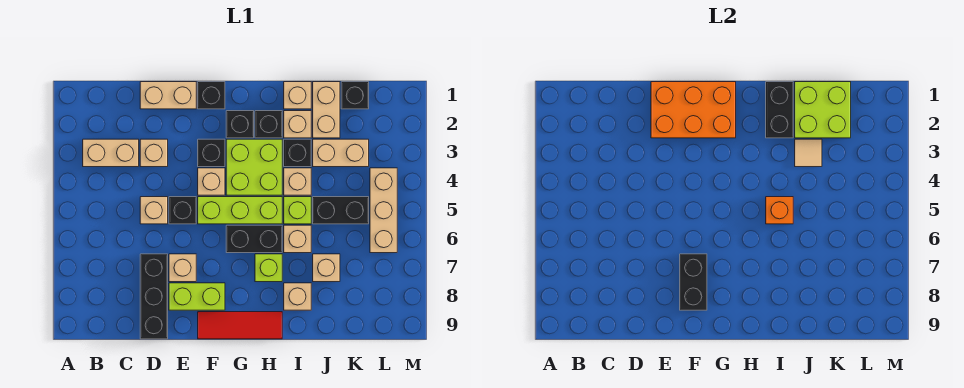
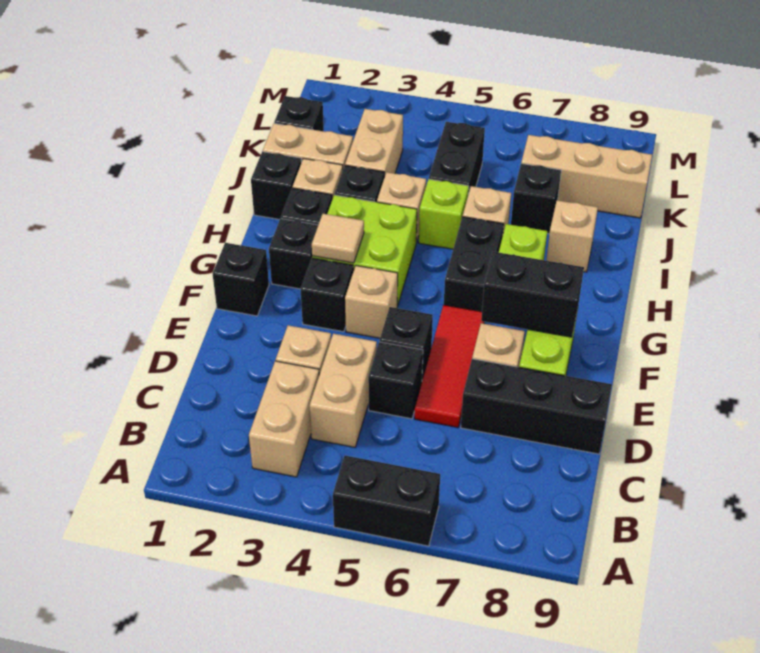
tan 1x2 brick [140,82,196,109] -> tan 1x2 brick moved to [310,334,377,447]
tan 1x1 brick [140,197,168,224] -> black 1x1 brick [368,342,423,419]
orange 2x3 brick [651,82,736,138] -> none
lime 1x3 brick [198,197,282,224] -> none
red 1x3 tile [198,312,282,339] -> red 1x3 tile moved to [415,305,485,427]
tan 1x1 brick [284,82,311,109] -> black 1x1 brick [251,152,301,220]
black 1x2 brick [766,82,793,138] -> black 1x2 brick moved to [333,456,440,546]
orange 1x1 brick [766,197,793,224] -> none
lime 2x2 brick [795,82,851,138] -> none
tan 1x1 tile [795,139,822,167] -> tan 1x1 tile moved to [312,214,364,263]
tan 1x1 brick [313,254,340,282] -> black 1x1 brick [511,164,561,234]
tan 1x3 brick [370,168,397,253] -> tan 1x3 brick moved to [521,135,652,218]

